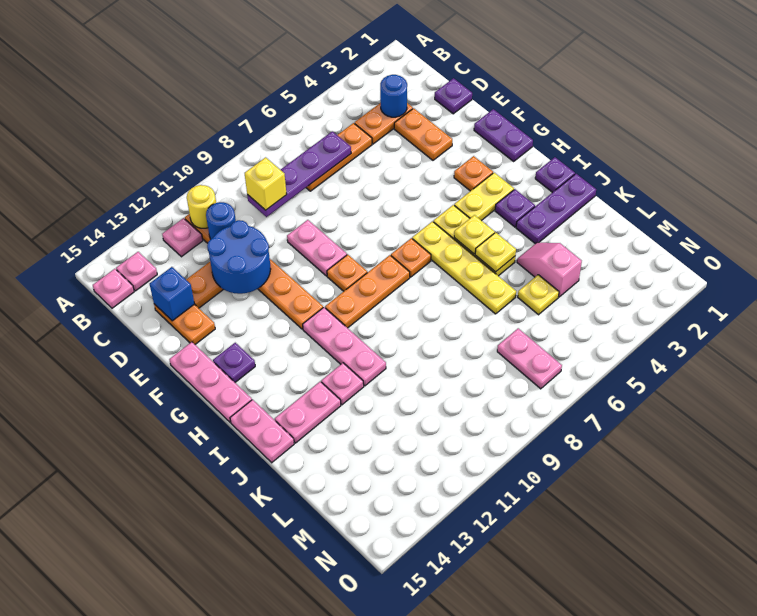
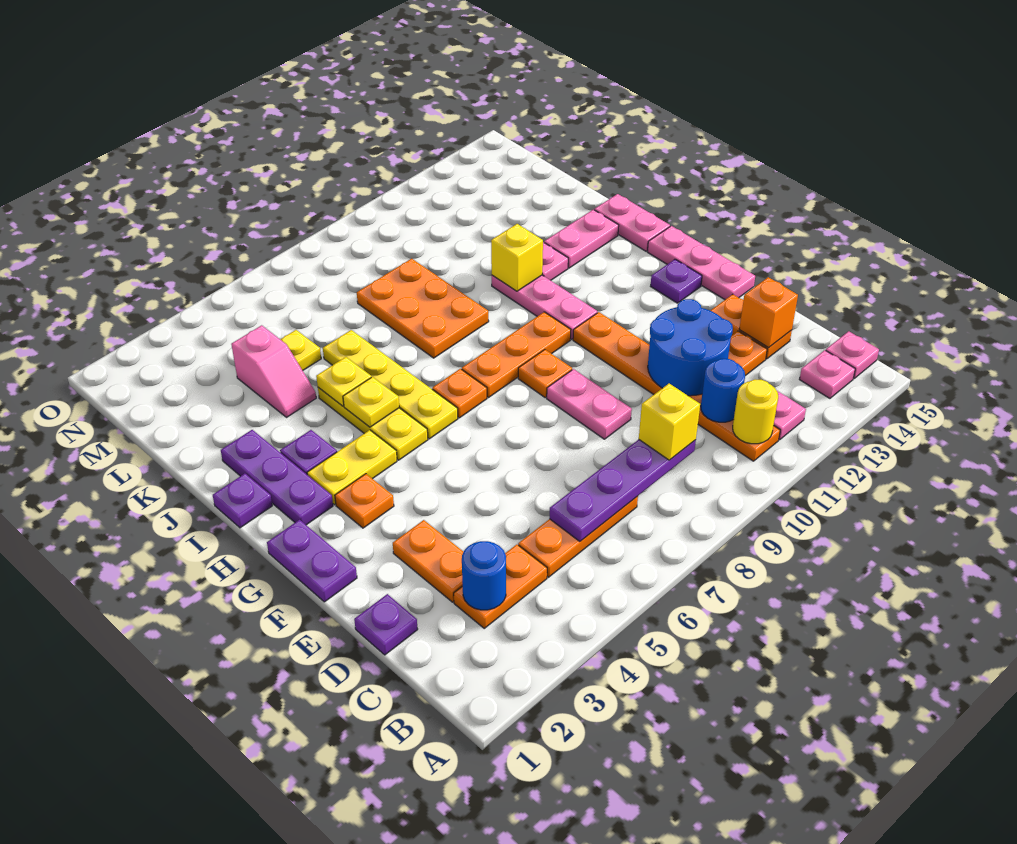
blue 1x1 brick [149,267,194,321] -> orange 1x1 brick [739,277,798,348]
purple 1x3 plate [516,174,596,244] -> purple 1x3 plate turned to [221,430,333,525]
none -> orange 2x3 plate [357,259,489,358]
none -> yellow 1x1 brick [491,224,543,291]
pink 1x2 plate [497,328,562,389] -> none

